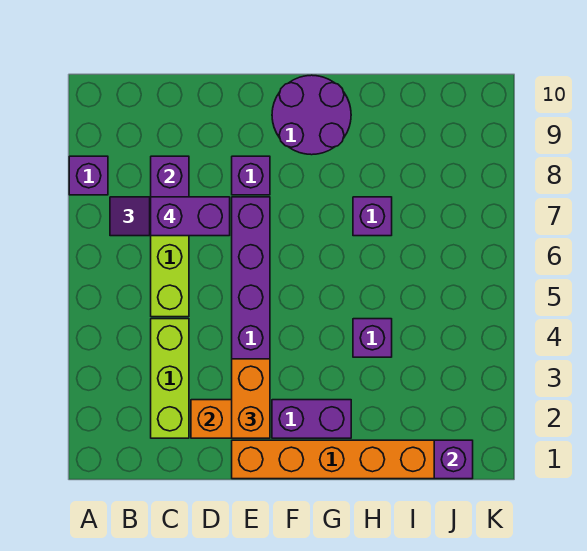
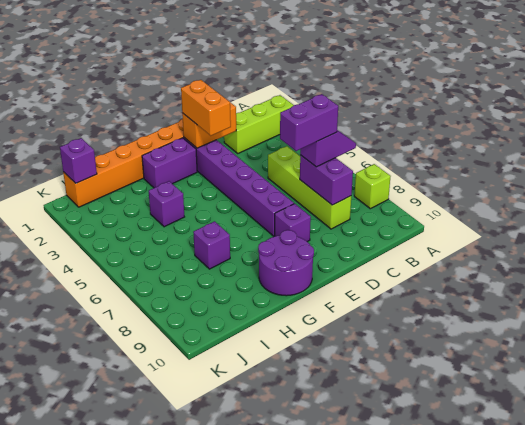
purple 1x1 brick [69,156,108,195] -> lime 1x1 brick [354,164,391,209]
lime 1x3 brick [151,319,189,438] -> lime 1x3 brick turned to [224,95,293,153]

